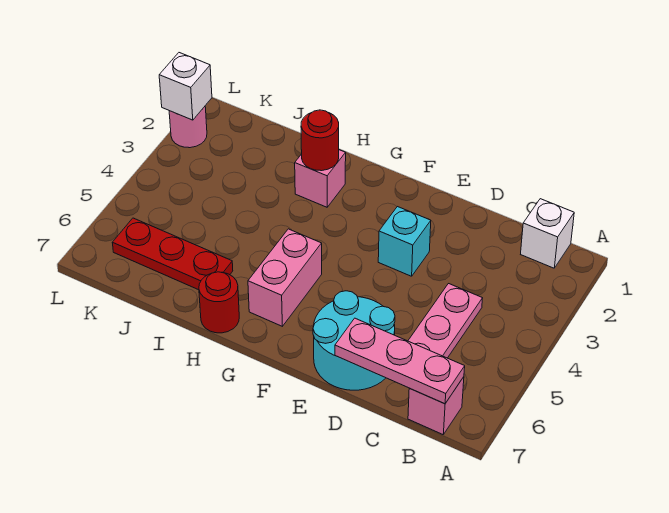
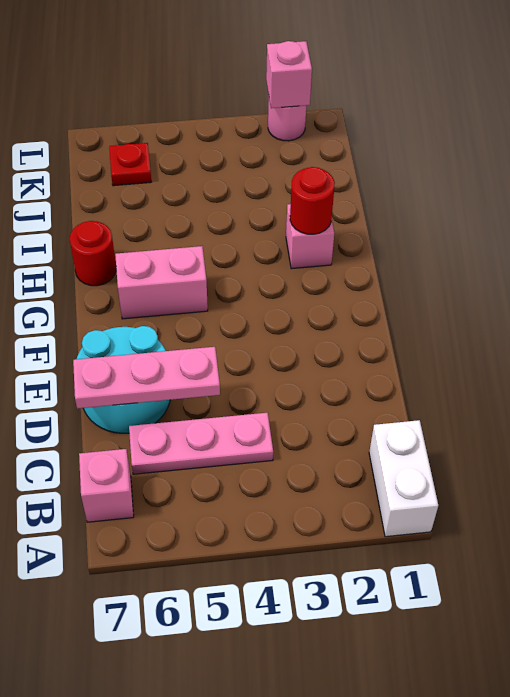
white 1x1 brick [521,199,574,268] -> white 1x2 brick [369,420,438,537]
pink 1x3 plate [335,318,465,404] -> pink 1x3 plate turned to [73,347,220,409]
cyan 1x1 brick [378,207,431,276] -> none
red 1x3 plate [112,218,233,290] -> red 1x1 plate [109,143,151,186]
white 1x1 brick [159,53,212,120] -> pink 1x1 brick [266,41,312,108]

